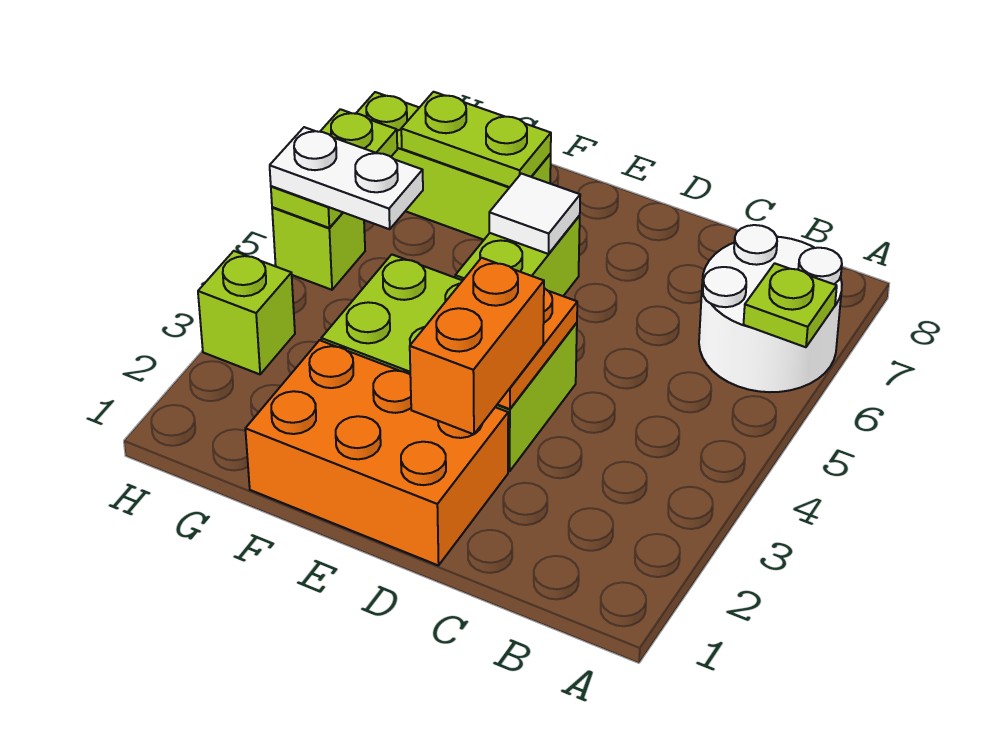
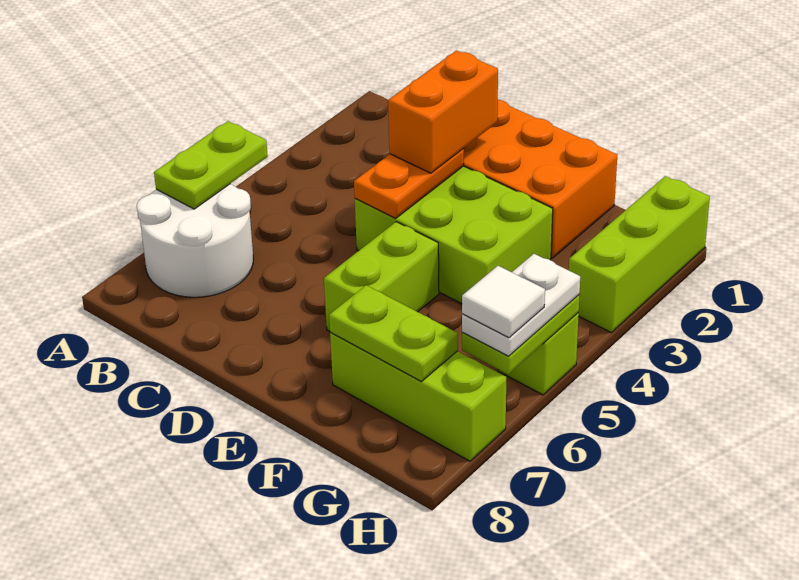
lime 1x1 plate [743,263,837,347] -> lime 1x2 plate [154,121,268,209]
white 1x1 tile [489,174,580,254] -> white 1x1 tile moved to [462,266,545,338]
white 1x2 plate [270,127,423,229] -> white 1x2 plate turned to [462,254,580,356]
lime 1x1 brick [198,251,295,374] -> lime 1x3 brick [569,176,710,333]

